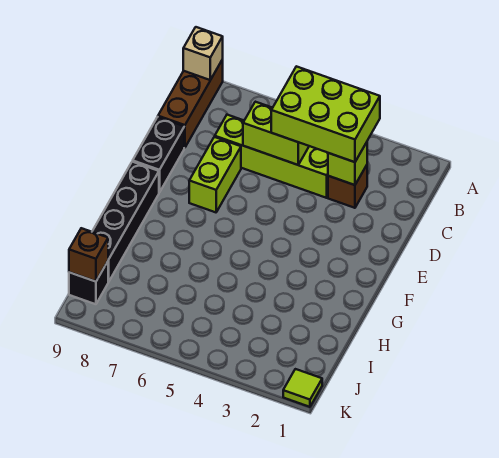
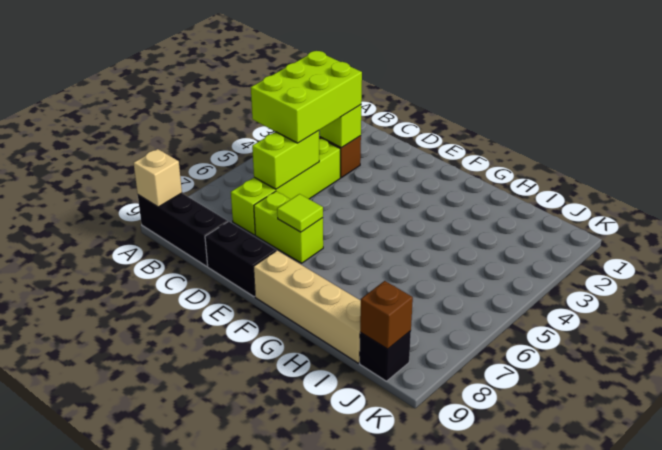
brown 1x3 brick [158,60,223,148] -> black 1x3 brick [138,193,228,266]
black 1x4 brick [92,162,159,282] -> tan 1x4 brick [254,251,361,363]
lime 1x1 tile [283,369,322,407] -> lime 1x1 tile moved to [277,194,323,232]

